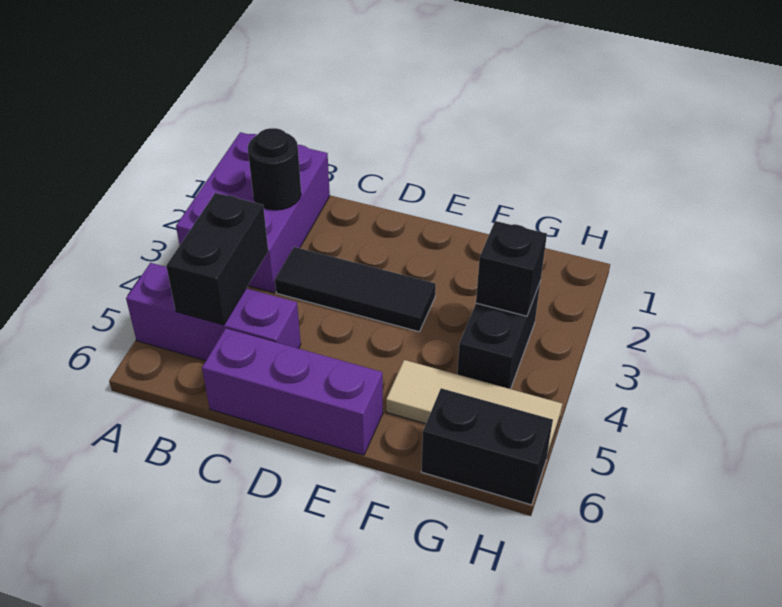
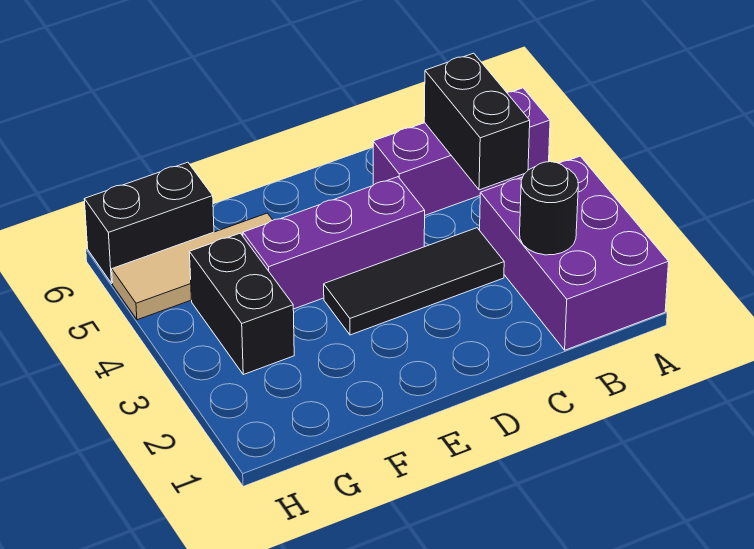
purple 1x3 brick [202,328,383,455] -> purple 1x3 brick moved to [243,177,425,309]
black 1x1 brick [476,221,547,316] -> none

